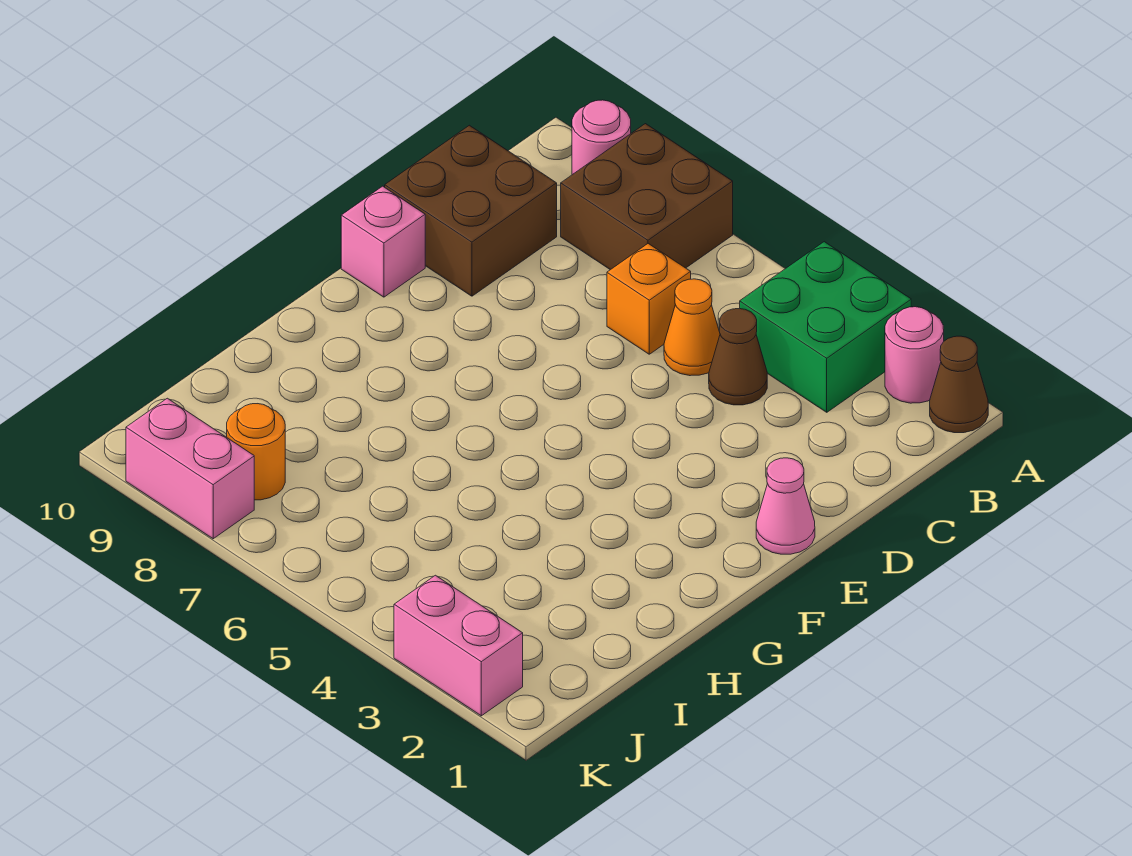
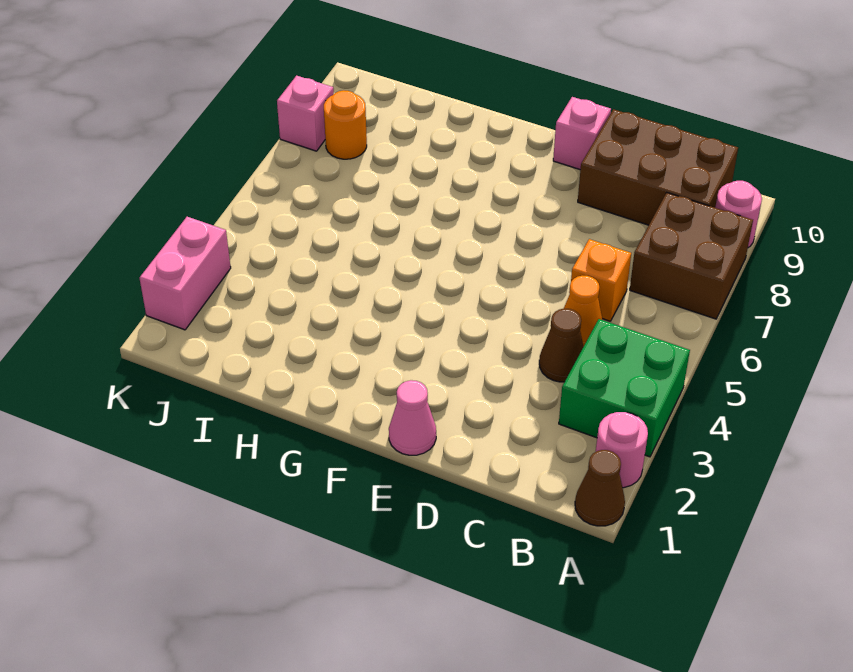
brown 2x2 brick [385,125,557,296] -> brown 2x3 brick [578,109,738,225]
pink 1x2 brick [126,398,254,539] -> pink 1x1 brick [277,76,334,151]

